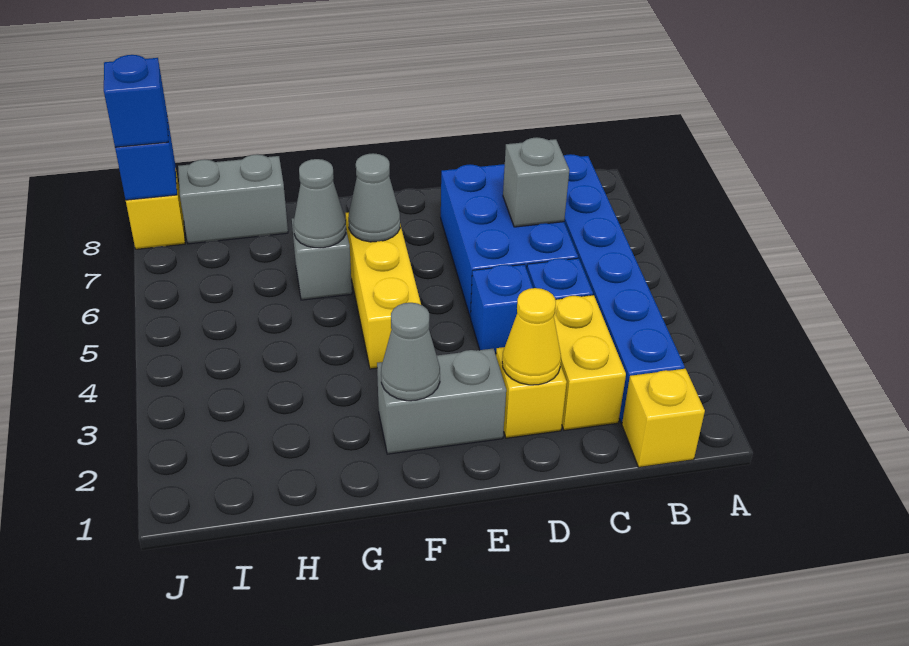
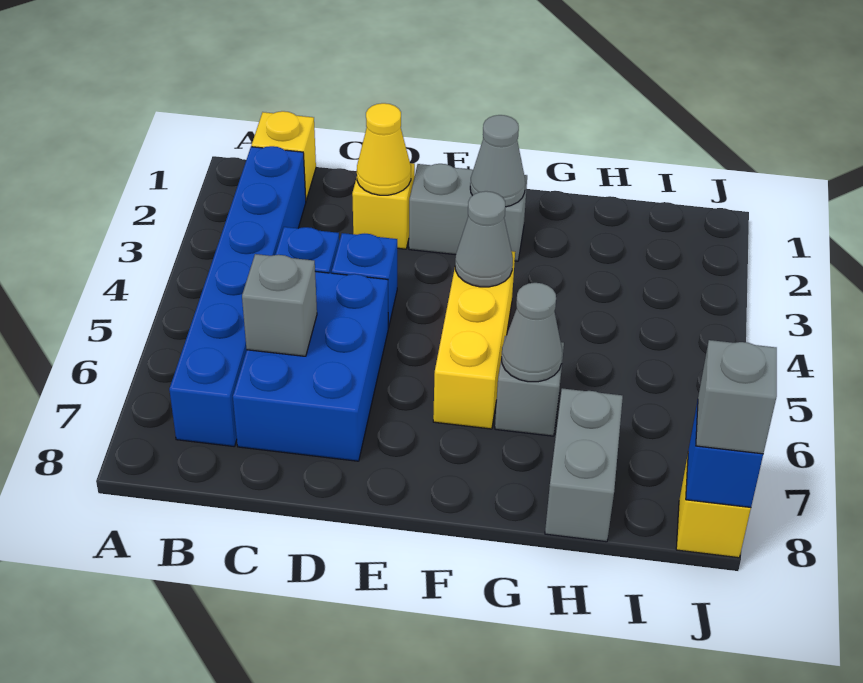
yellow 1x2 brick [554,295,626,430] -> none
grey 1x1 cone [348,153,400,242] -> grey 1x1 cone moved to [455,191,513,287]
grey 1x2 brick [178,154,288,244] -> grey 1x2 brick turned to [545,388,623,542]
blue 1x1 brick [104,55,168,147] -> grey 1x1 brick [696,340,777,454]

